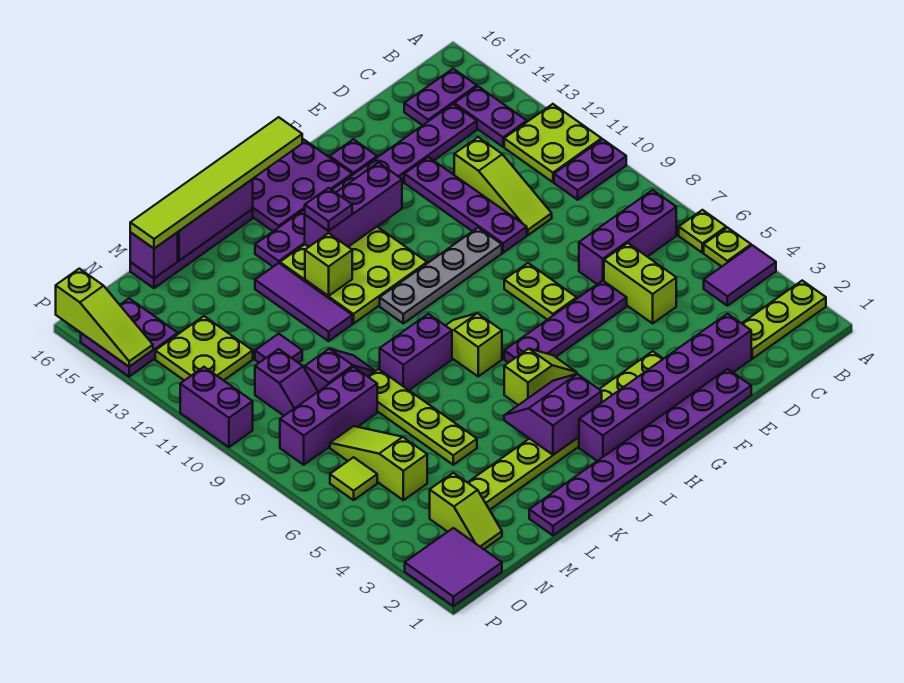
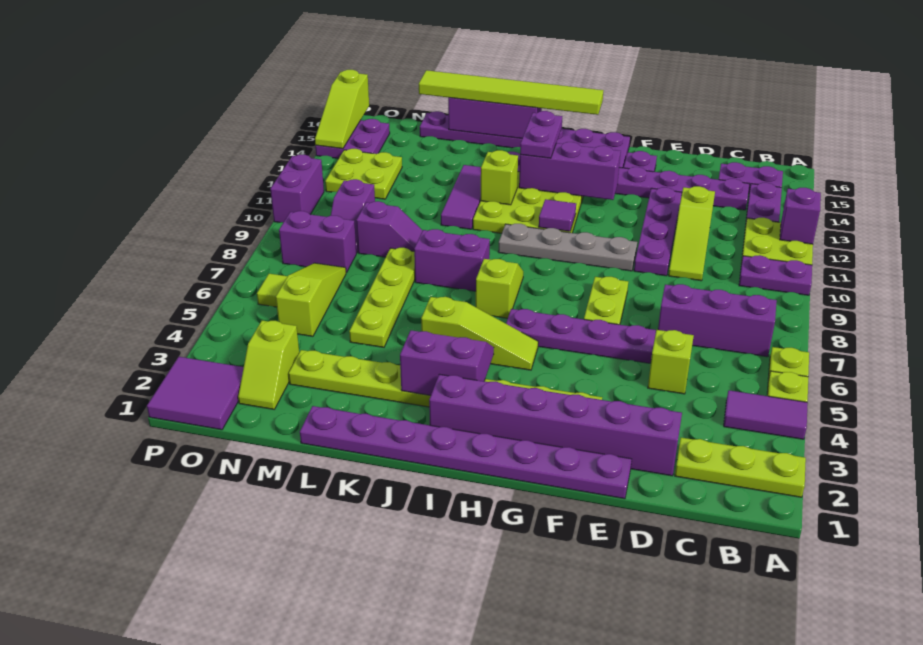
lime 1x2 brick [604,243,676,323] -> lime 1x1 brick [648,330,694,394]
lime 1x2 slope [504,349,577,405] -> lime 1x3 slope [421,297,538,370]
purple 1x1 plate [305,188,352,231] -> purple 1x2 plate [520,111,562,158]
purple 1x3 brick [280,367,377,465] -> purple 1x2 brick [279,211,356,273]
purple 1x1 tile [255,334,302,363] -> purple 1x1 tile moved to [539,199,576,231]
purple 1x1 brick [130,232,178,278] -> purple 1x1 brick moved to [780,188,821,244]

